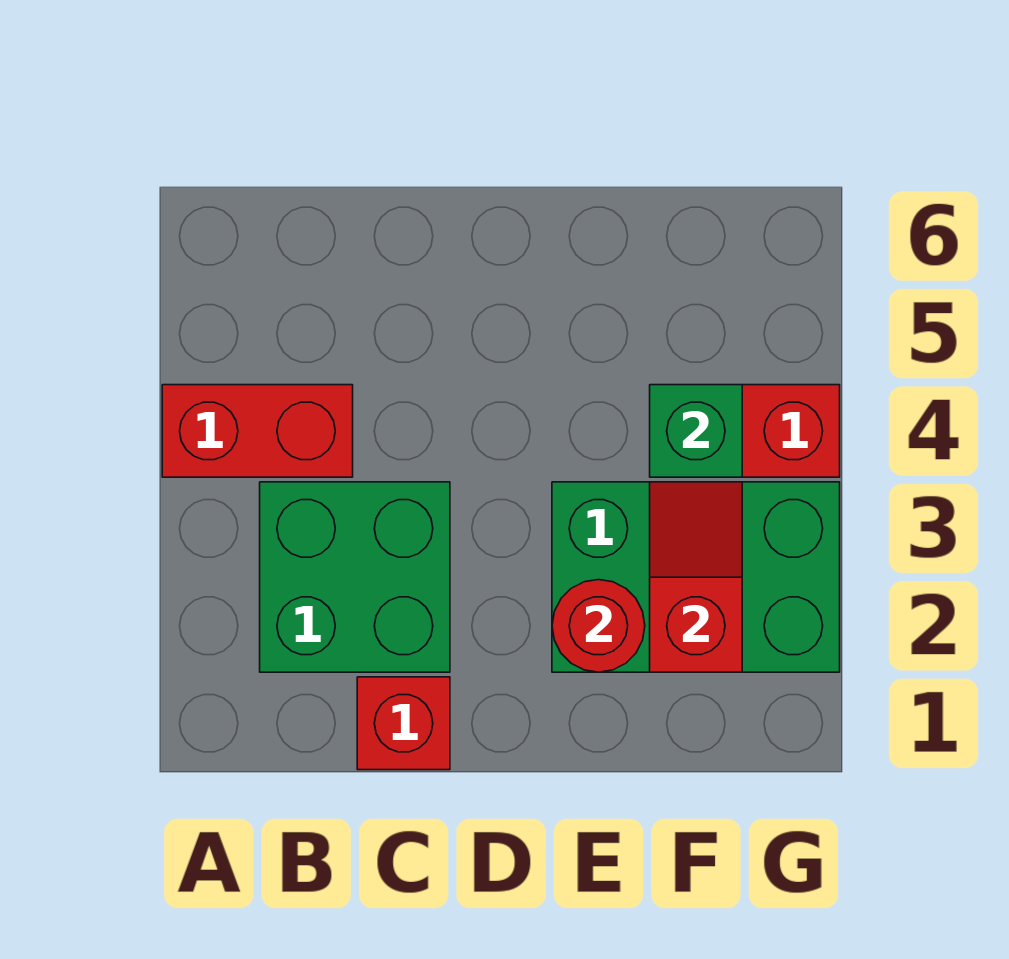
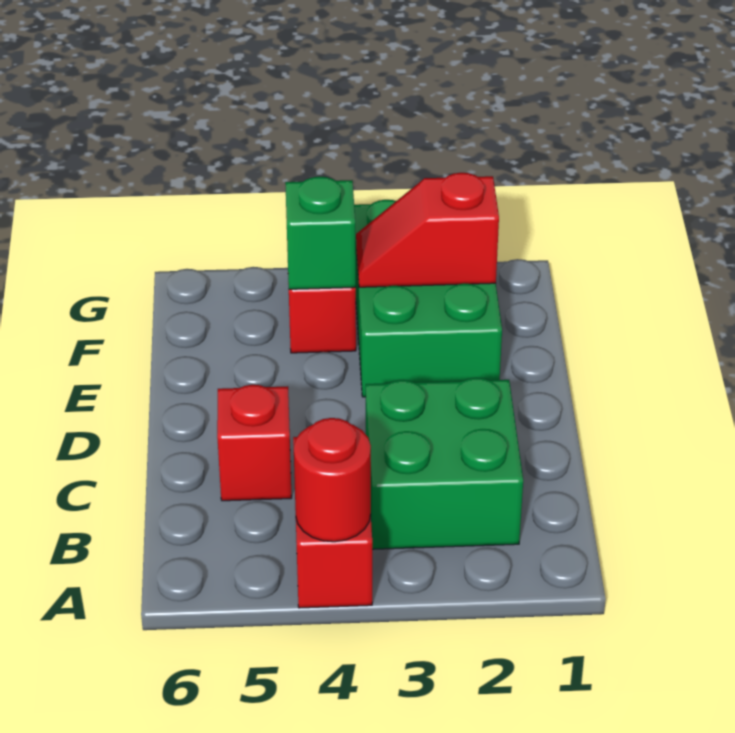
red 1x1 brick [357,677,450,770] -> red 1x1 brick moved to [217,385,292,501]
red 1x1 round brick [552,580,645,672] -> red 1x1 round brick moved to [294,418,371,542]

